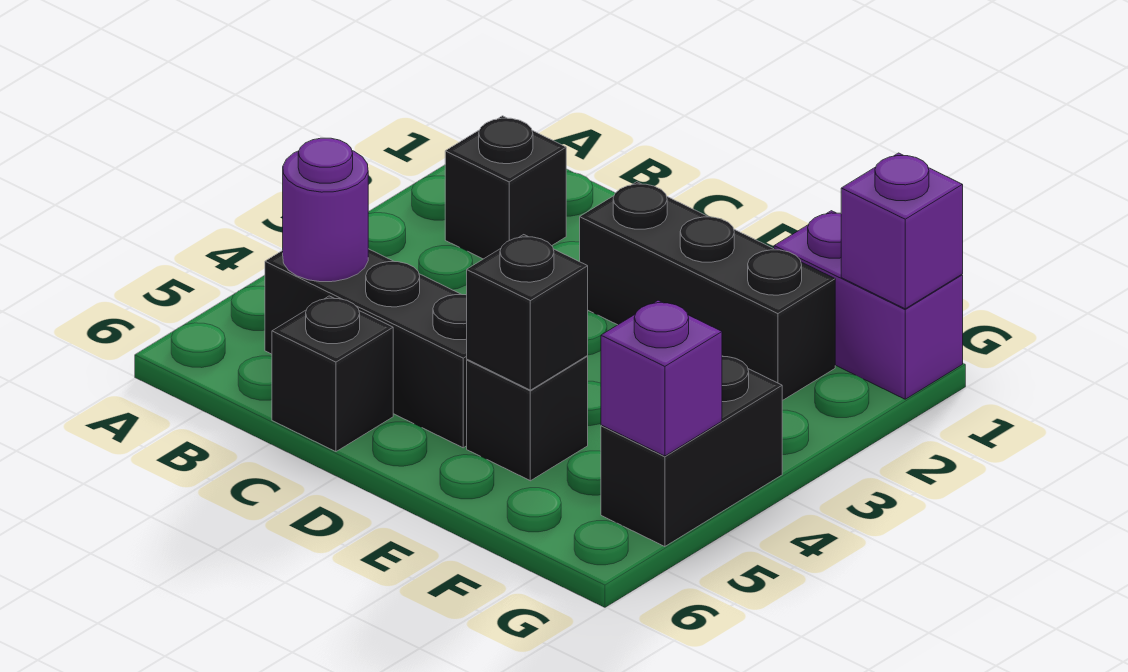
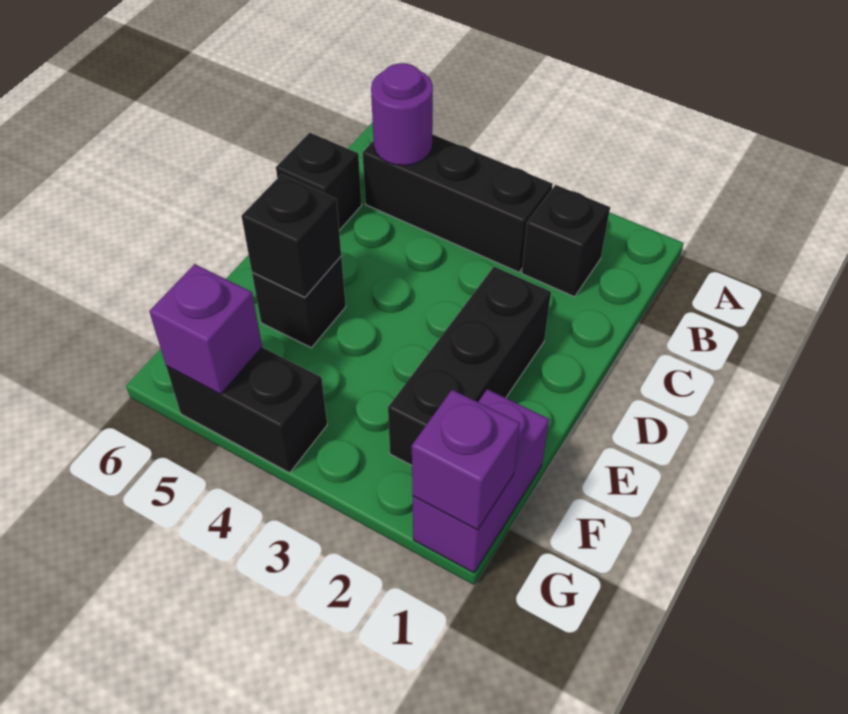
black 1x3 brick [265,249,467,448] -> black 1x3 brick turned to [363,134,553,272]

